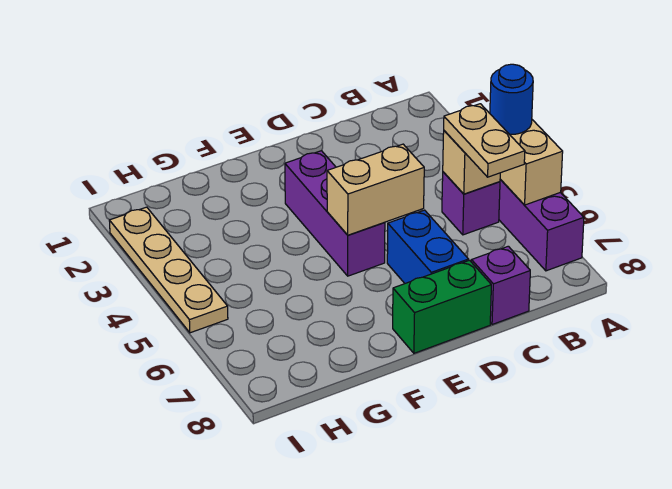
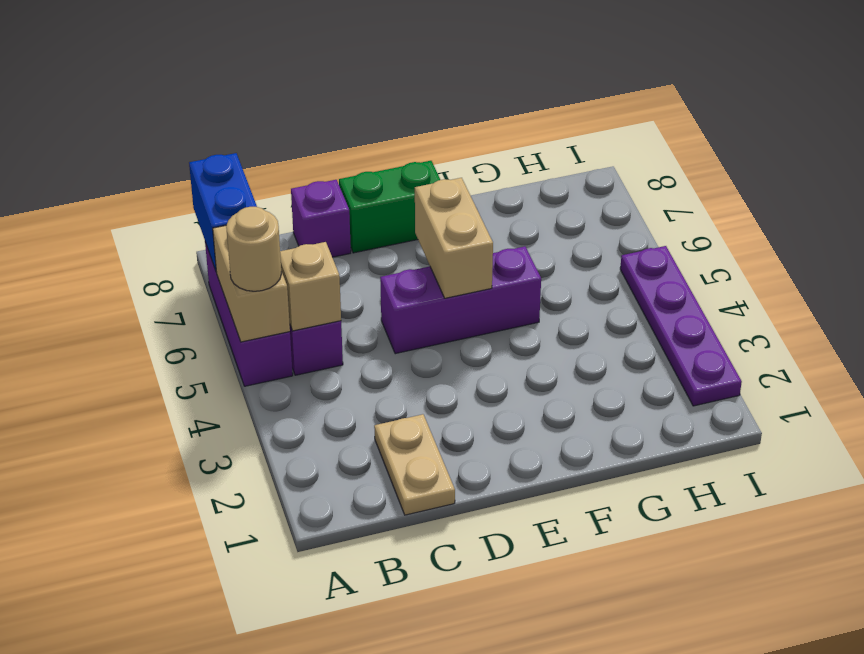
blue 1x1 round brick [490,64,533,134] -> tan 1x1 round brick [226,207,282,291]
tan 1x2 plate [444,104,525,177] -> tan 1x2 plate moved to [374,414,455,515]
tan 1x2 brick [327,144,424,235] -> tan 1x2 brick turned to [415,178,493,298]
blue 1x2 brick [387,210,469,283] -> blue 1x2 brick moved to [189,153,257,271]
purple 1x3 brick [285,151,385,276] -> purple 1x3 brick turned to [380,246,541,354]
tan 1x4 plate [109,207,228,333] -> purple 1x4 plate [620,246,742,406]

